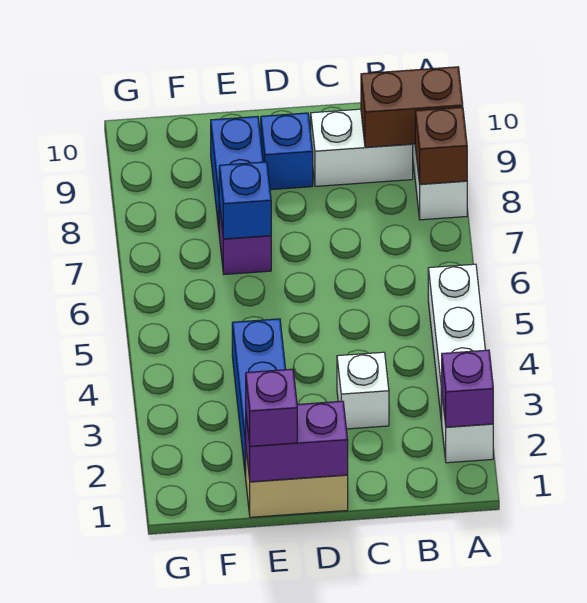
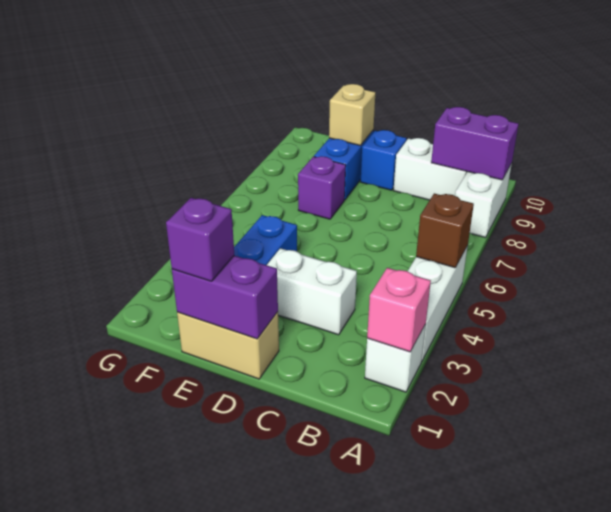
purple 1x1 brick [442,350,493,427] -> pink 1x1 brick [367,268,431,352]
brown 1x1 brick [415,107,467,184] -> brown 1x1 brick moved to [416,193,474,268]
brown 1x2 brick [361,67,463,147] -> purple 1x2 brick [431,107,519,180]
white 1x1 brick [337,352,389,429] -> white 1x2 brick [267,248,357,335]
blue 1x1 brick [219,162,271,239] -> none
none -> tan 1x1 brick [329,84,375,146]

